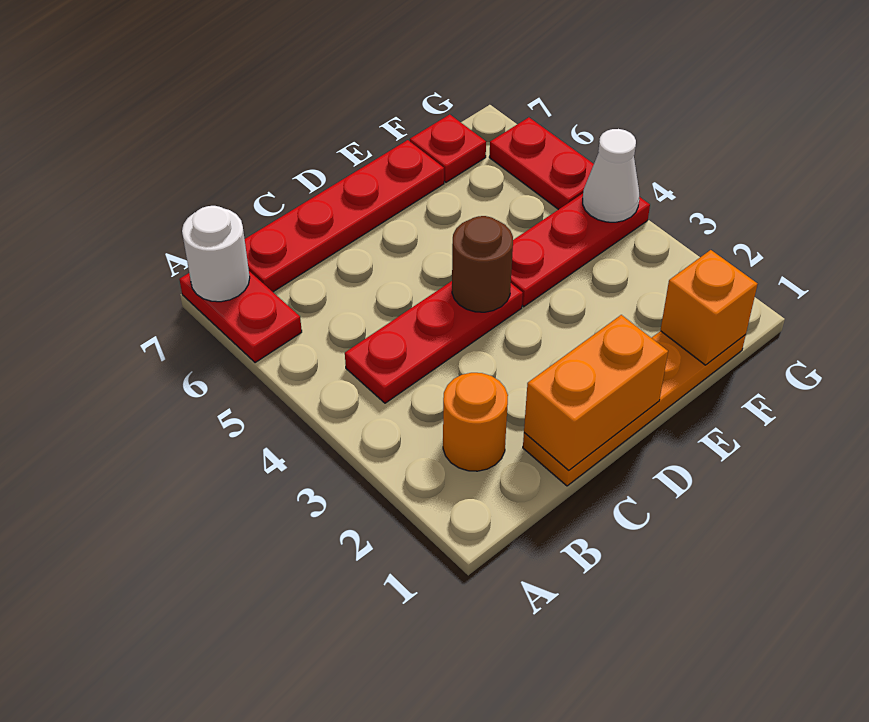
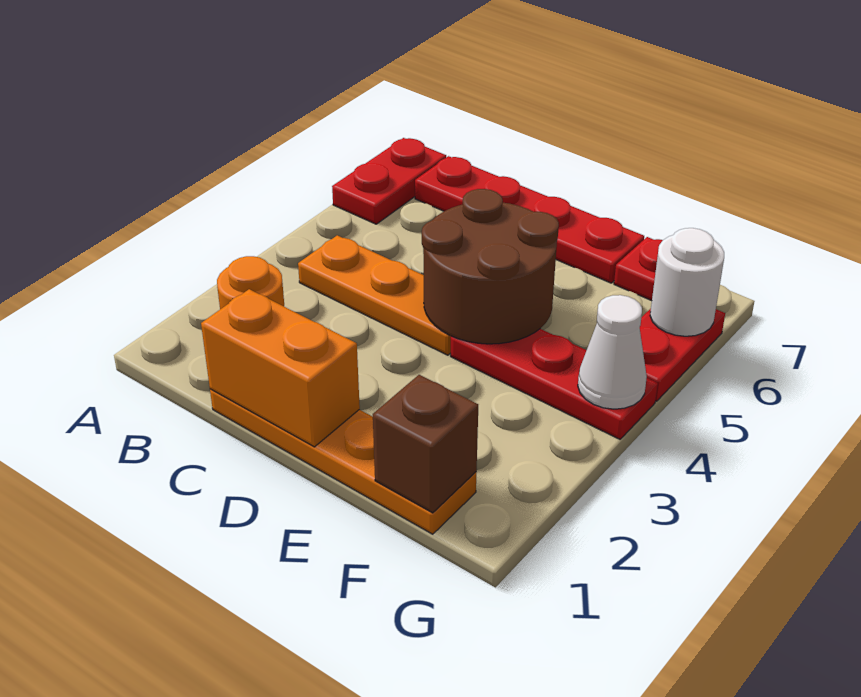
white 1x1 round brick [182,206,250,302] -> white 1x1 round brick moved to [650,228,724,336]
red 1x3 plate [345,281,523,403] -> orange 1x3 plate [298,235,451,355]
brown 1x1 round brick [452,216,513,312] -> brown 2x2 round brick [422,189,559,344]
orange 1x1 brick [660,250,758,365] -> brown 1x1 brick [373,375,478,513]

